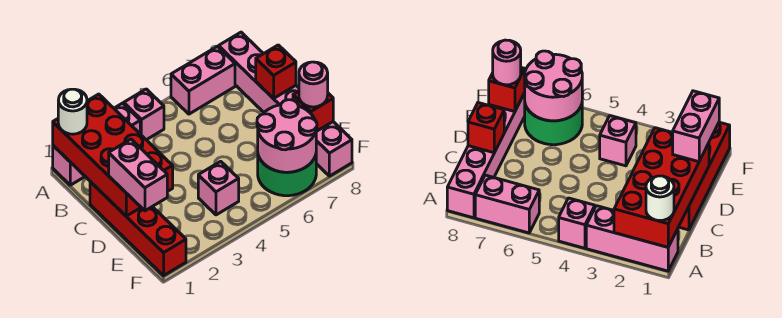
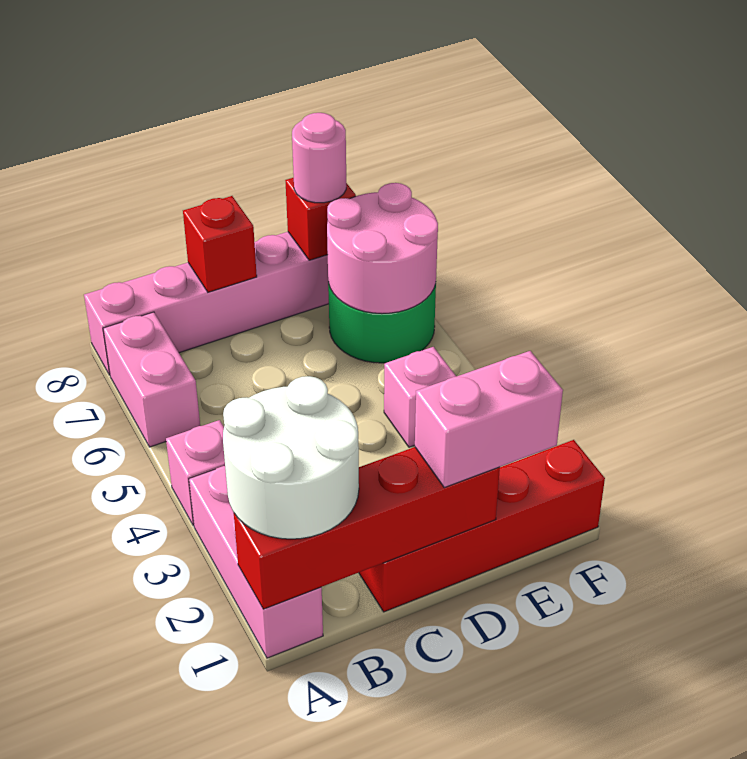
red 2x4 brick [53,94,173,216] -> red 1x4 brick [234,447,500,609]
white 1x1 round brick [58,89,87,134] -> white 2x2 round brick [223,376,359,539]

